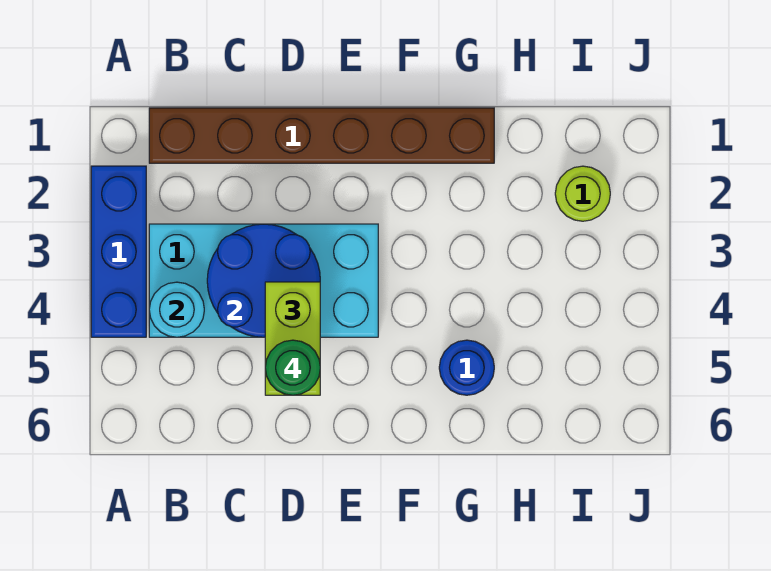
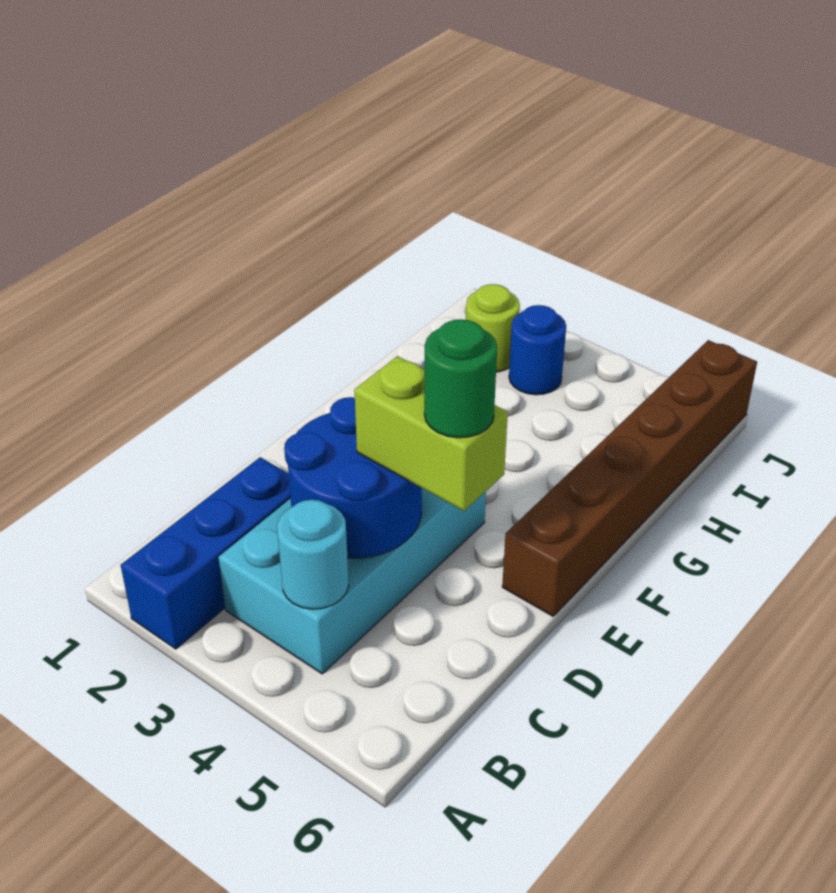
blue 1x3 brick [91,166,146,337] -> blue 1x3 brick turned to [121,457,291,649]
brown 1x6 brick [149,108,494,163] -> brown 1x6 brick moved to [502,340,757,616]
blue 1x1 round brick [439,340,494,395] -> blue 1x1 round brick moved to [509,305,566,395]

